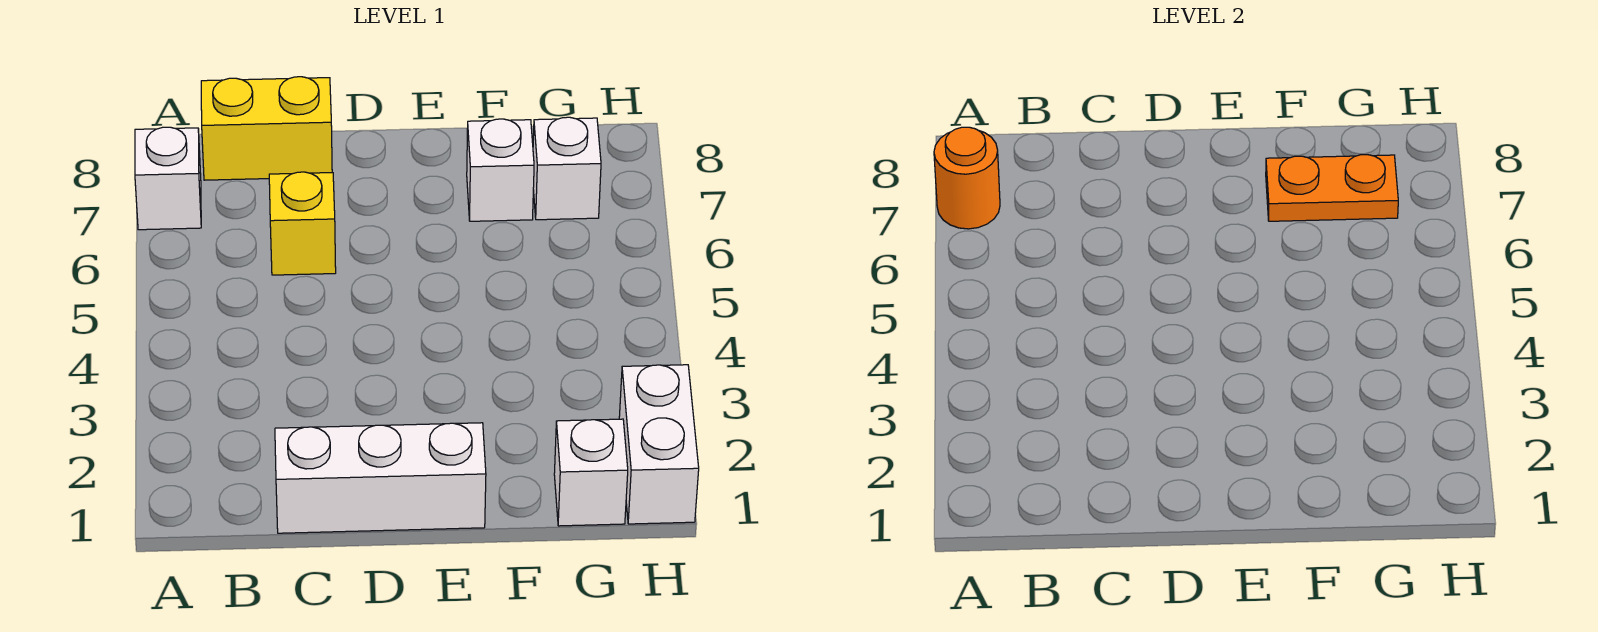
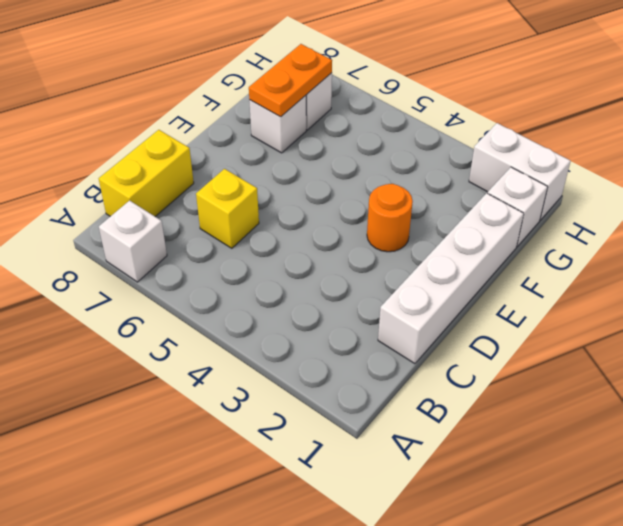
orange 1x1 round brick [934,127,1000,229] -> orange 1x1 round brick moved to [367,184,413,252]
white 1x3 brick [275,423,486,533] -> white 1x4 brick [378,193,524,364]

